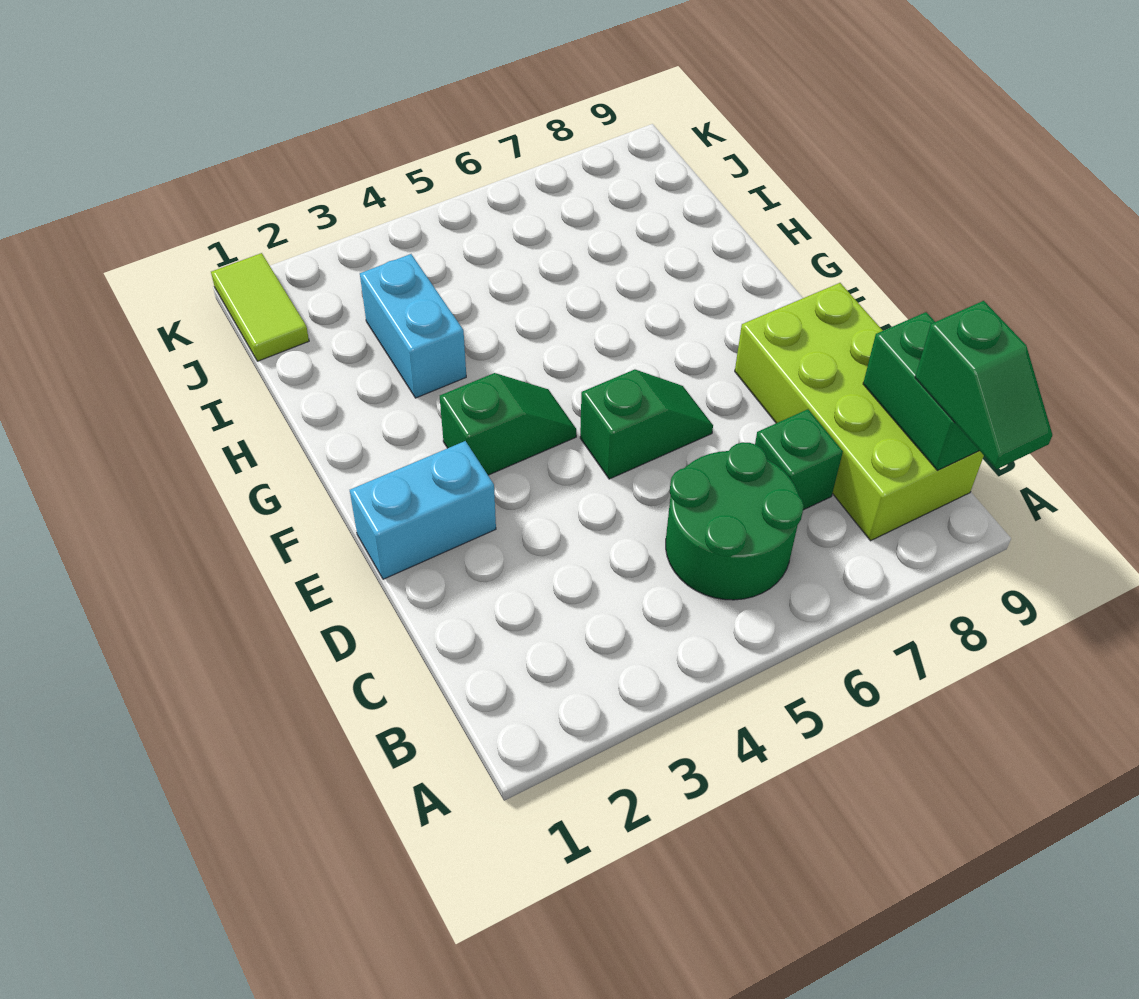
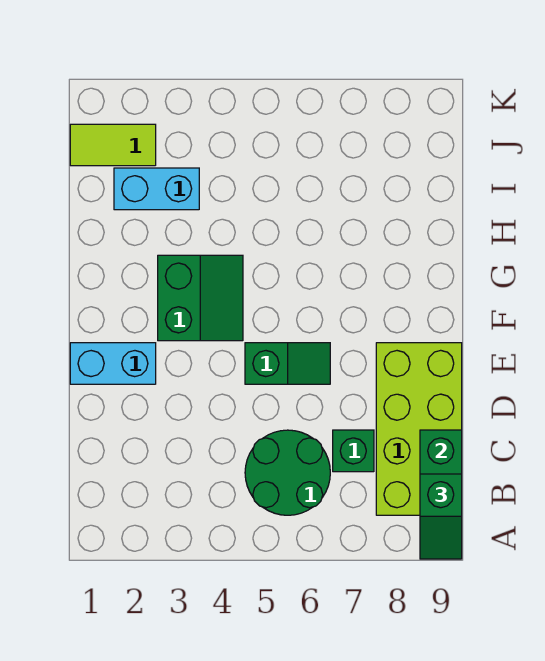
green 1x2 slope [440,373,576,475] -> green 2x2 slope [158,255,243,341]
cyan 1x2 brick [360,254,466,398] -> cyan 1x2 brick turned to [114,168,199,210]
lime 1x2 tile [211,253,309,361] -> lime 1x2 tile turned to [70,124,156,166]

